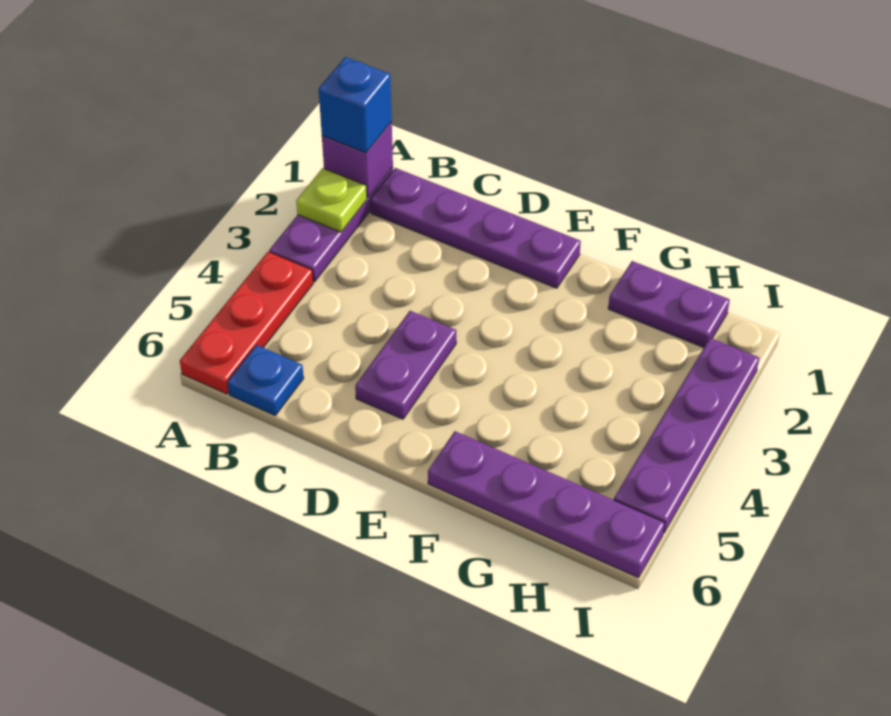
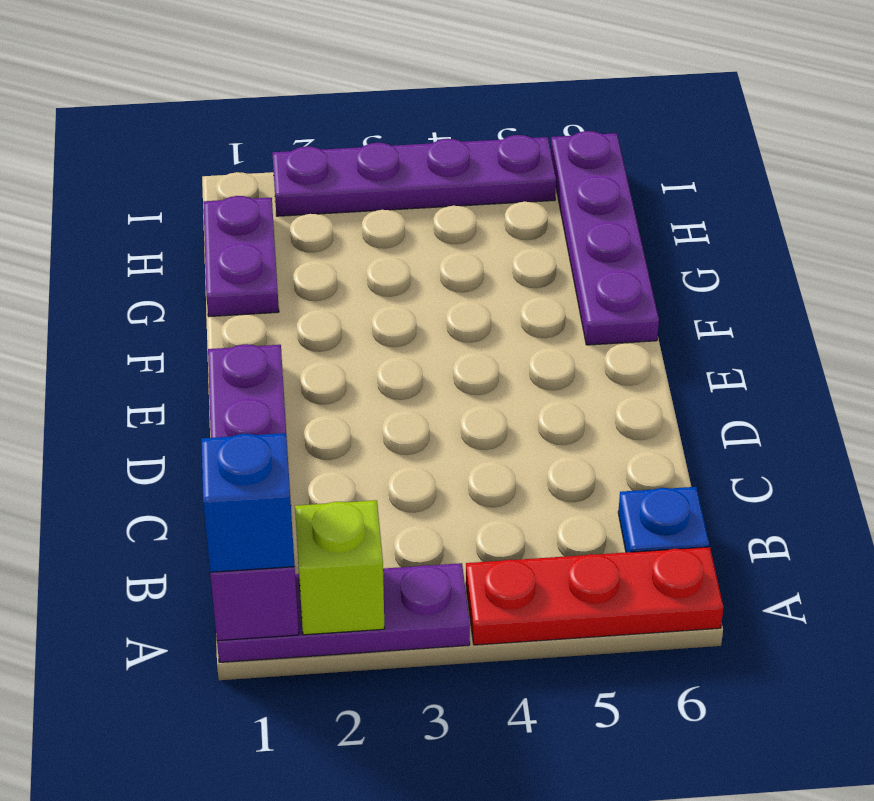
lime 1x1 plate [296,168,367,232] -> lime 1x1 brick [295,500,385,635]
purple 1x2 plate [355,311,456,419] -> none

